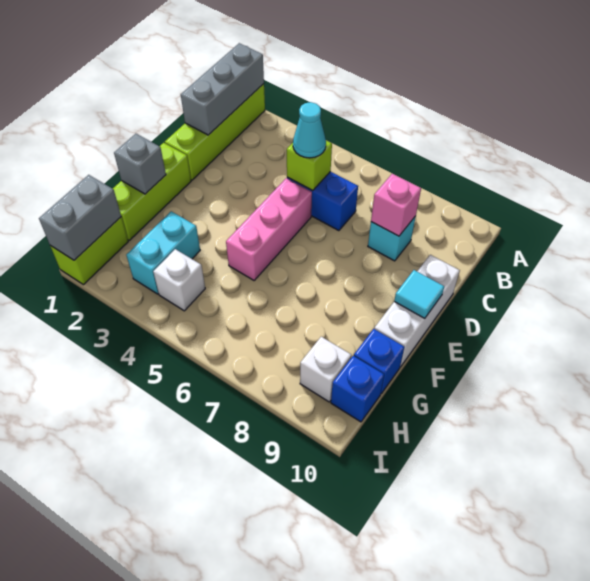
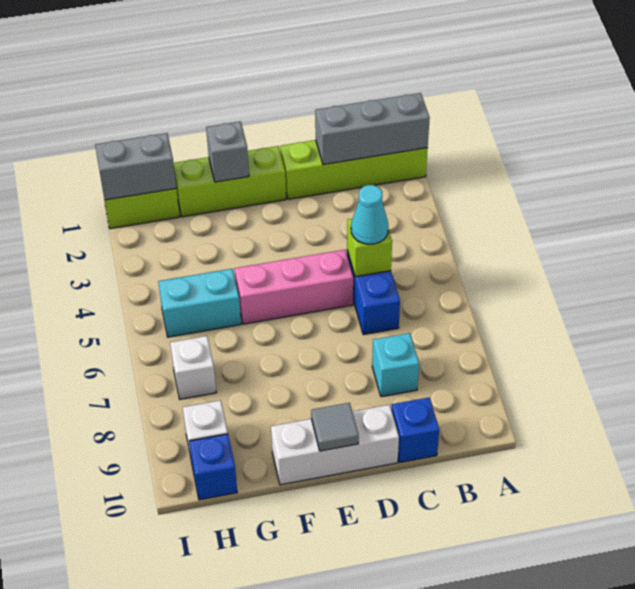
pink 1x1 brick [371,174,421,236] -> none
cyan 1x1 tile [394,270,444,318] -> grey 1x1 tile [311,403,359,451]
cyan 1x2 brick [126,211,200,294] -> cyan 1x2 brick moved to [158,269,241,337]
blue 1x1 brick [354,329,404,394] -> blue 1x1 brick moved to [391,398,439,463]
white 1x1 brick [153,249,205,311] -> white 1x1 brick moved to [170,336,216,399]

